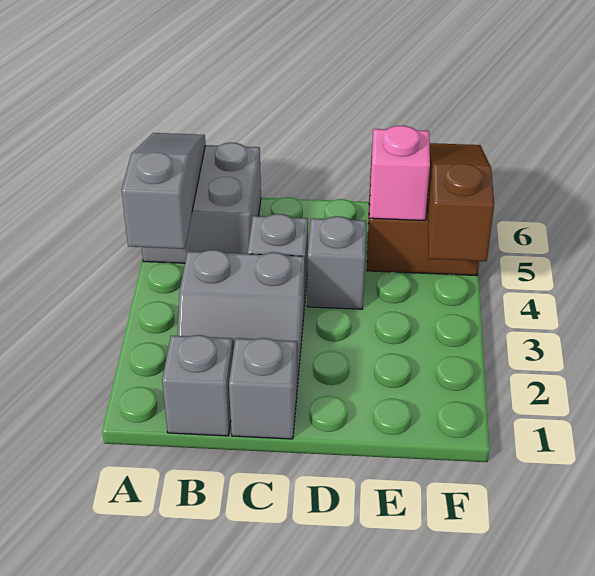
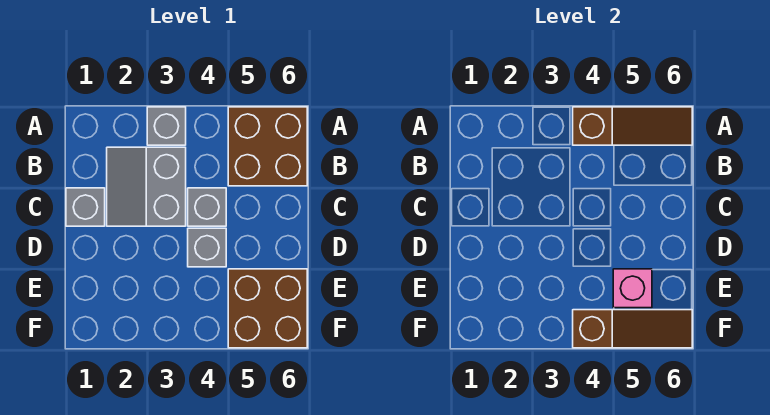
grey 1x3 slope [121,133,205,249] -> brown 1x3 slope [573,107,692,145]
grey 2x2 brick [142,143,261,263] -> brown 2x2 brick [228,107,307,186]
grey 1x1 brick [162,335,233,436] -> grey 1x1 brick moved to [147,107,186,145]

